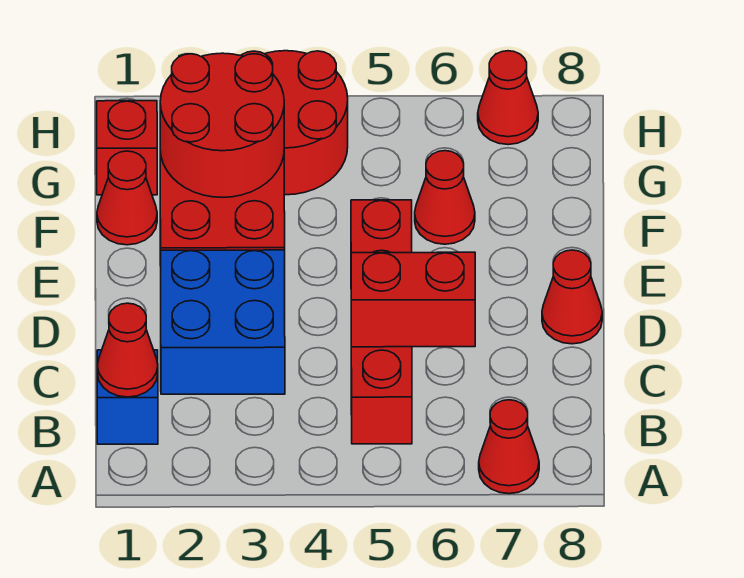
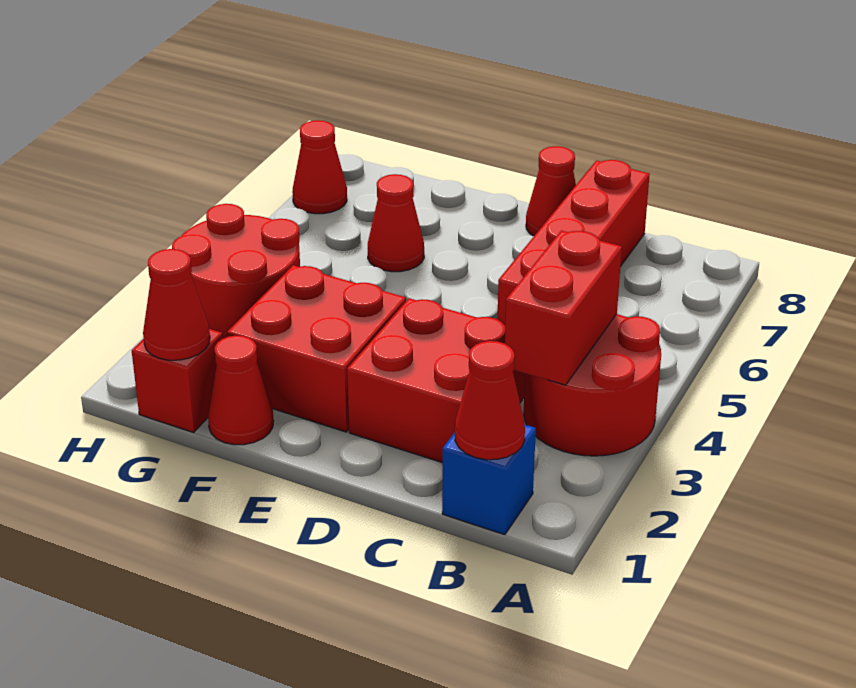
red 1x1 cone [479,400,539,494] -> red 1x1 cone moved to [143,249,210,360]
red 1x4 brick [351,200,412,444] -> red 1x4 brick turned to [497,160,650,325]
blue 2x2 brick [161,250,285,394] -> red 2x2 brick [347,298,525,463]
red 1x2 brick [351,252,475,347] -> red 1x2 brick moved to [505,231,622,385]
red 2x2 round brick [160,53,284,197] -> red 2x2 round brick moved to [524,314,661,456]

